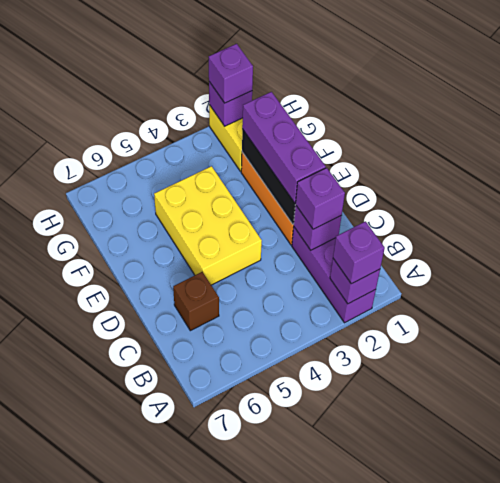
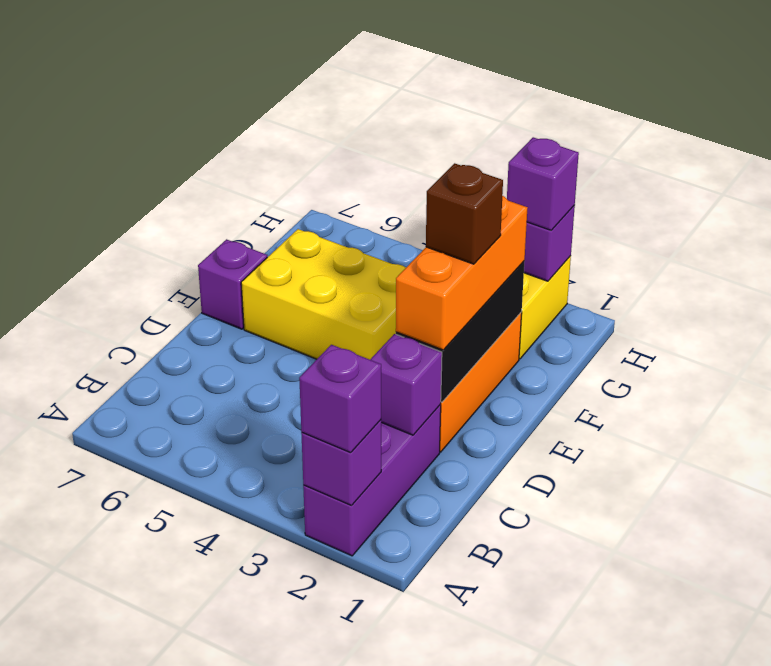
purple 1x1 brick [296,168,345,229] -> purple 1x1 brick moved to [198,239,267,329]
brown 1x1 brick [173,272,219,331] -> brown 1x1 brick moved to [426,163,503,264]
purple 1x3 brick [242,92,326,203] -> orange 1x3 brick [396,196,527,350]
yellow 2x3 brick [154,166,262,285] -> yellow 2x3 brick turned to [241,229,406,360]

